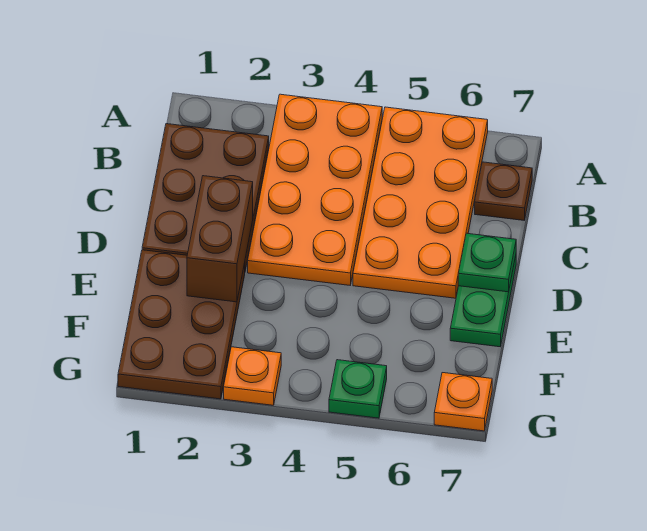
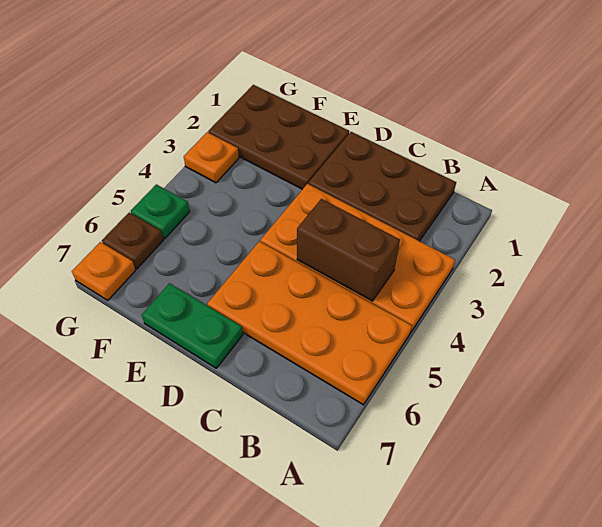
brown 1x1 plate [475,162,532,220] -> brown 1x1 plate moved to [102,213,163,269]
brown 1x2 brick [187,176,253,302] -> brown 1x2 brick moved to [297,199,400,301]
green 1x1 plate [458,233,516,292] -> none

